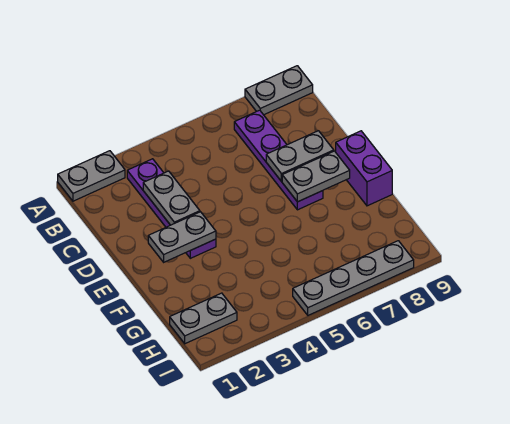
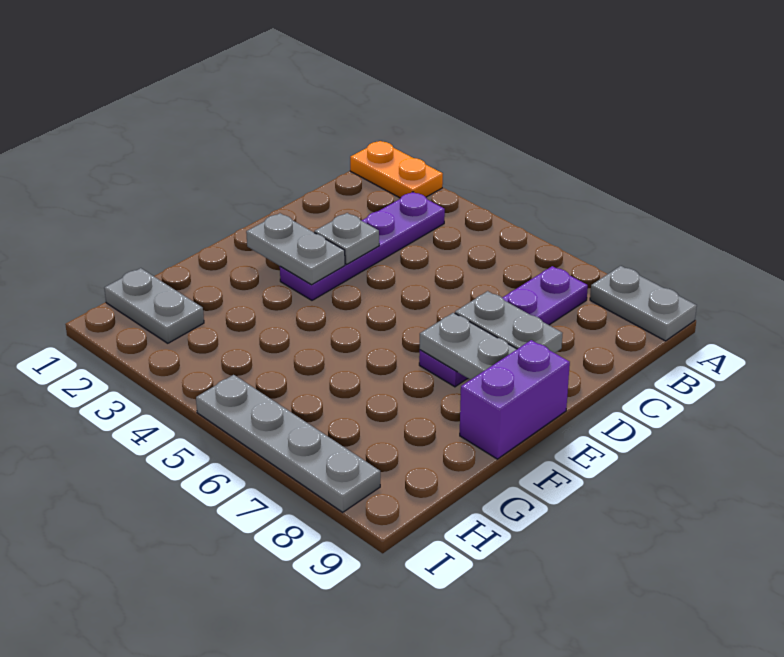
grey 1x2 plate [58,151,125,201] -> orange 1x2 plate [350,141,443,198]
grey 1x2 plate [143,171,200,225] -> grey 1x1 plate [314,213,379,264]

